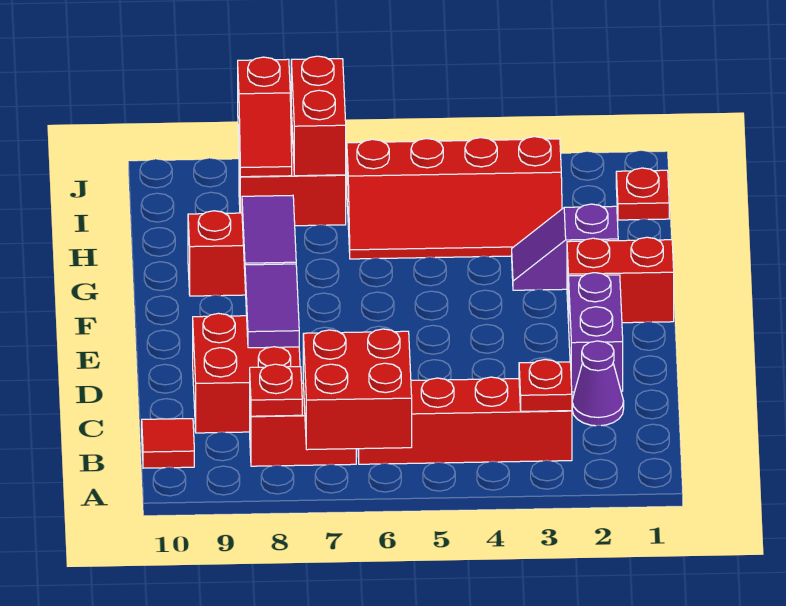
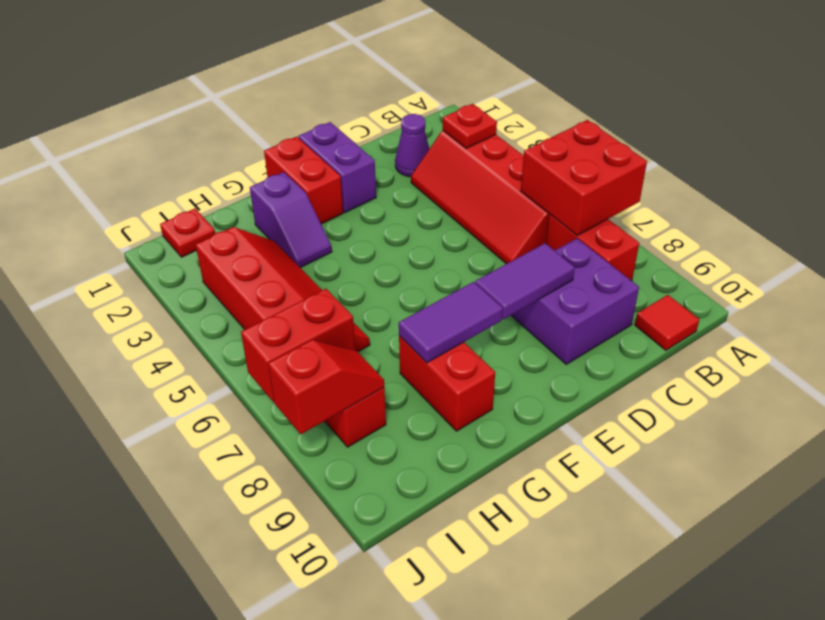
red 1x1 plate [250,364,302,416] -> none
red 2x2 brick [193,313,300,433] -> purple 2x2 brick [511,238,639,364]
purple 1x2 brick [569,273,623,392] -> purple 1x2 brick turned to [298,122,376,213]

